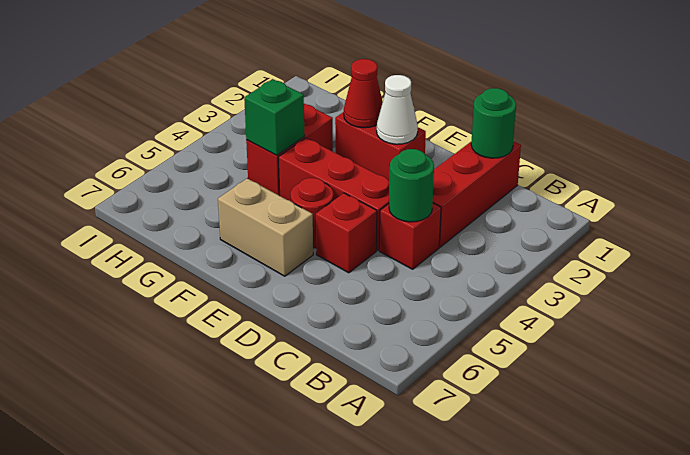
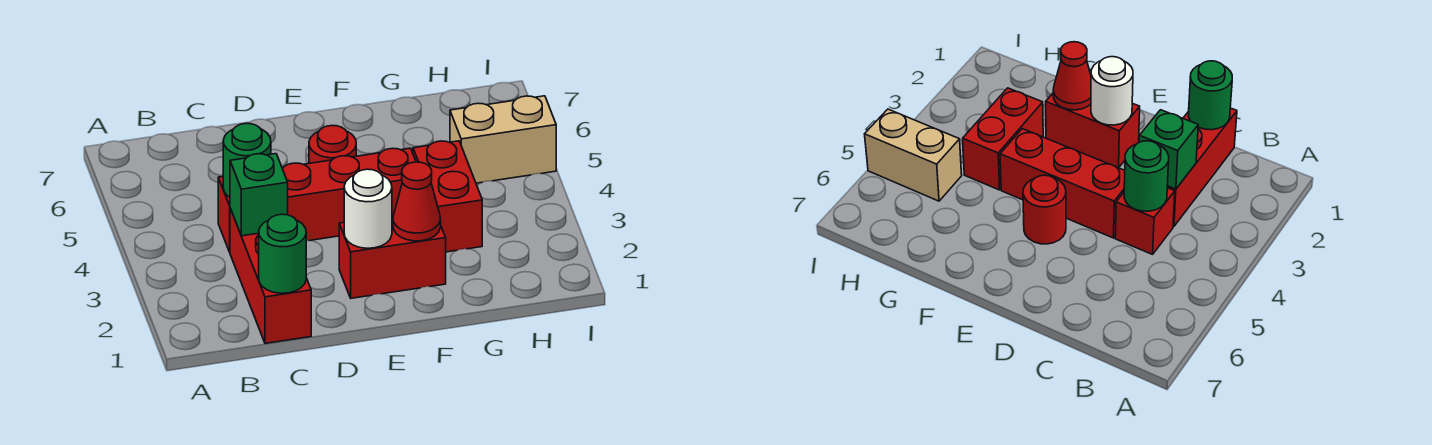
red 1x1 brick [316,193,377,273] -> none
white 1x1 cone [377,75,418,144] -> white 1x1 round brick [344,169,392,248]
tan 1x2 brick [218,178,313,276] -> tan 1x2 brick moved to [450,96,556,183]
green 1x1 brick [244,79,304,155] -> green 1x1 brick moved to [230,154,288,236]

